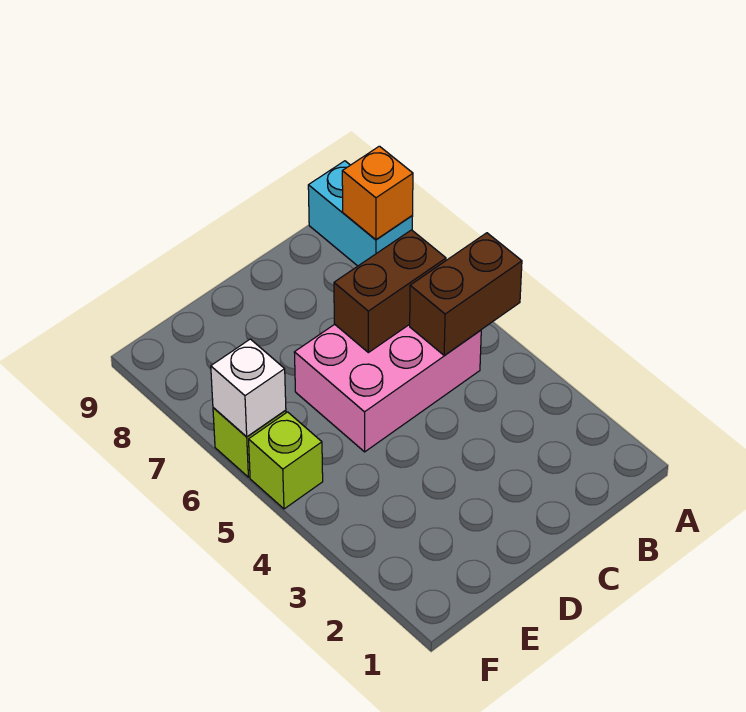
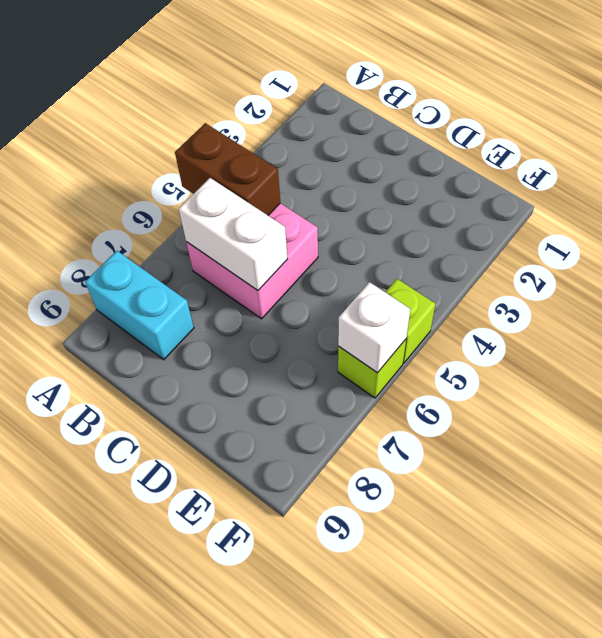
cyan 1x2 brick [308,161,413,266] -> cyan 1x2 brick turned to [85,251,194,360]
orange 1x1 brick [342,146,413,240] -> none
pink 2x3 brick [294,324,481,452] -> pink 2x2 brick [186,203,318,319]
brown 1x2 brick [334,230,446,353] -> white 1x2 brick [179,178,288,290]

